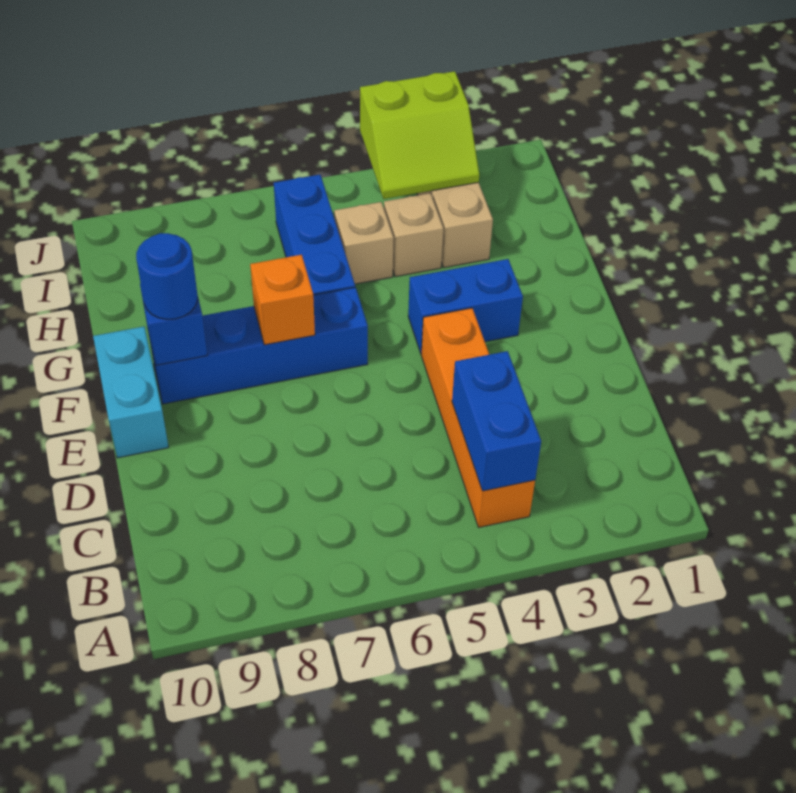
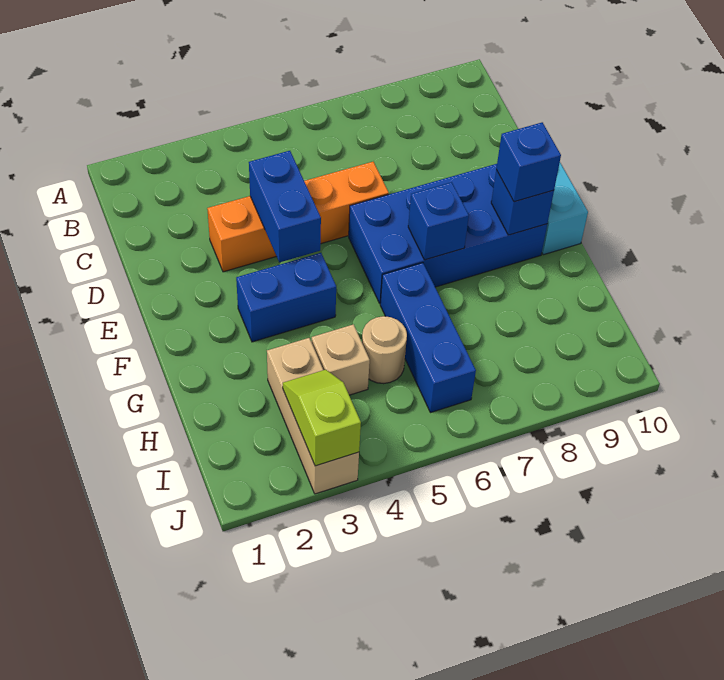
orange 1x4 brick [421,308,535,527] -> orange 1x4 brick turned to [207,161,389,272]
blue 1x2 brick [452,351,541,491] -> blue 1x2 brick moved to [249,151,321,262]
blue 1x4 brick [148,287,368,404] -> blue 2x4 brick [349,164,547,303]
orange 1x1 brick [250,255,315,345] -> blue 1x1 brick [408,182,469,260]
blue 1x1 round brick [136,233,198,320] -> blue 1x1 brick [496,122,561,202]
tan 1x1 brick [334,202,394,284] -> tan 1x1 round brick [362,316,407,384]
lime 2x2 slope [360,71,479,199] -> lime 1x2 slope [283,370,361,466]

